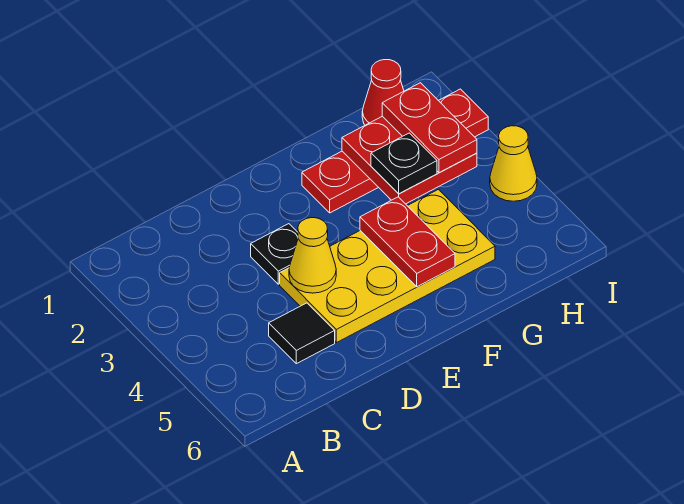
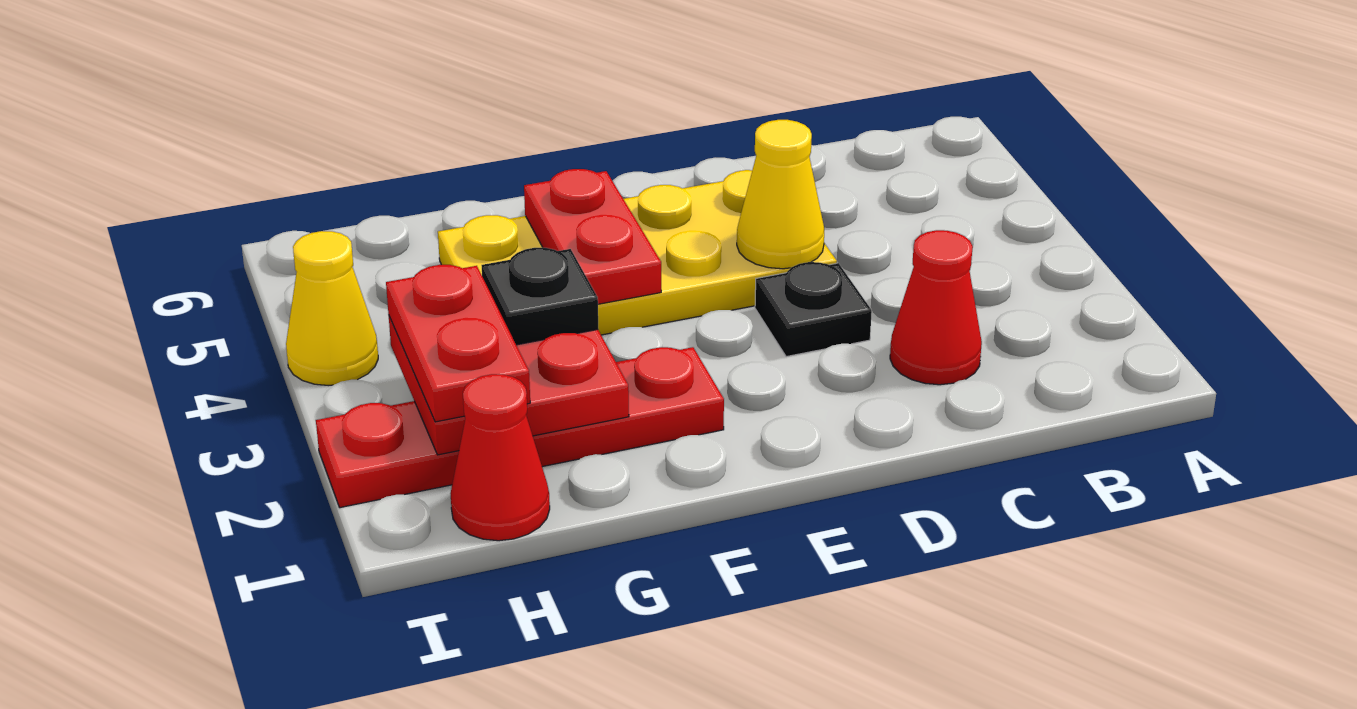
none -> red 1x1 cone [890,230,982,385]
black 1x1 tile [269,303,335,364] -> none

